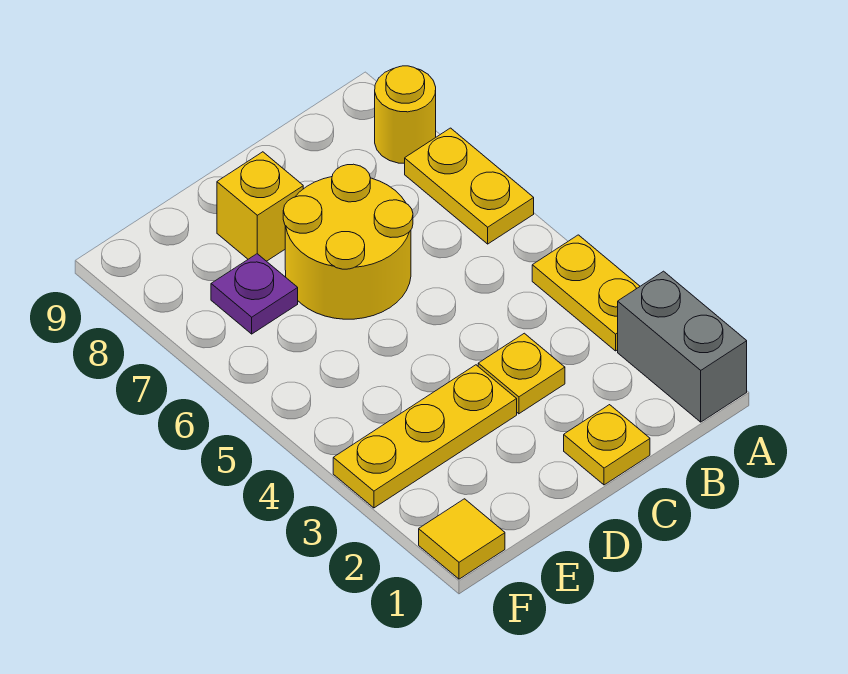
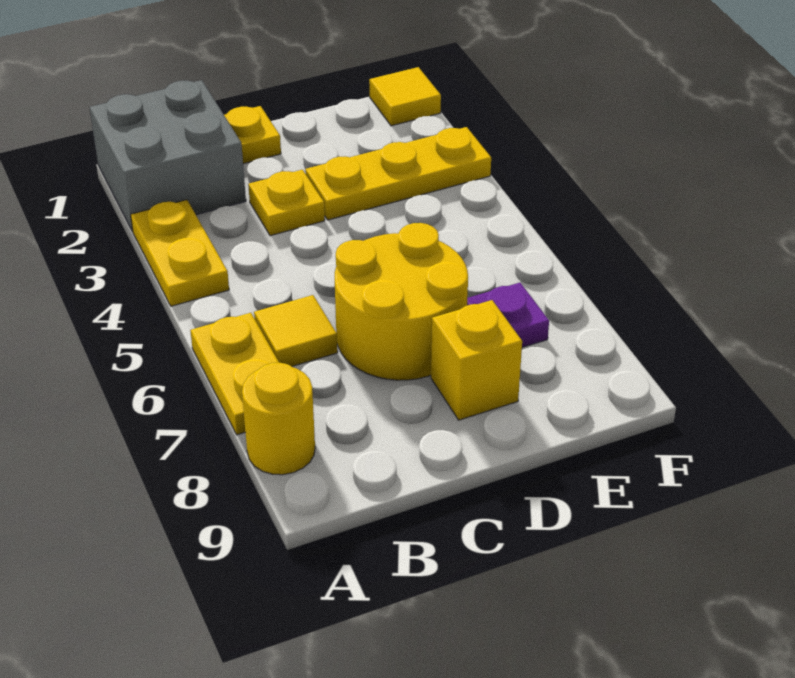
grey 1x2 brick [618,271,747,422] -> grey 2x2 brick [90,80,246,231]
none -> yellow 1x1 tile [254,295,338,366]

